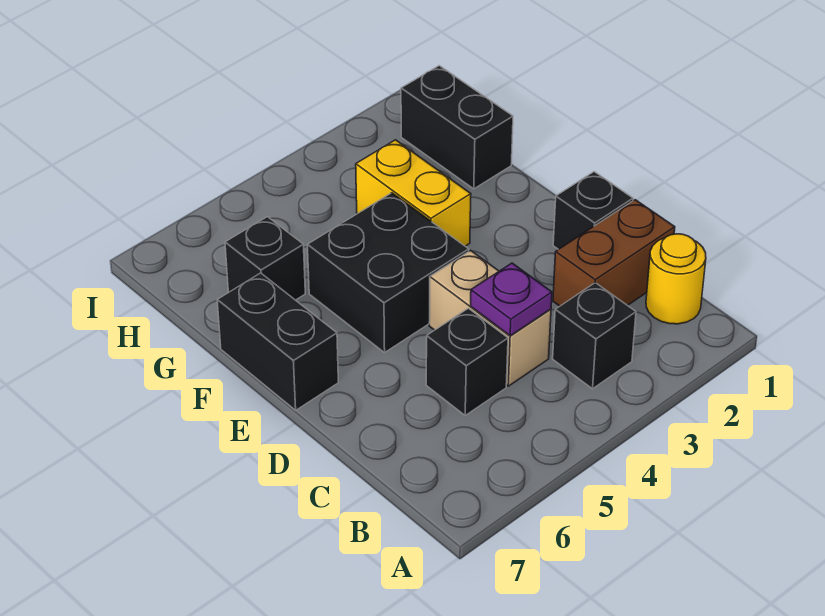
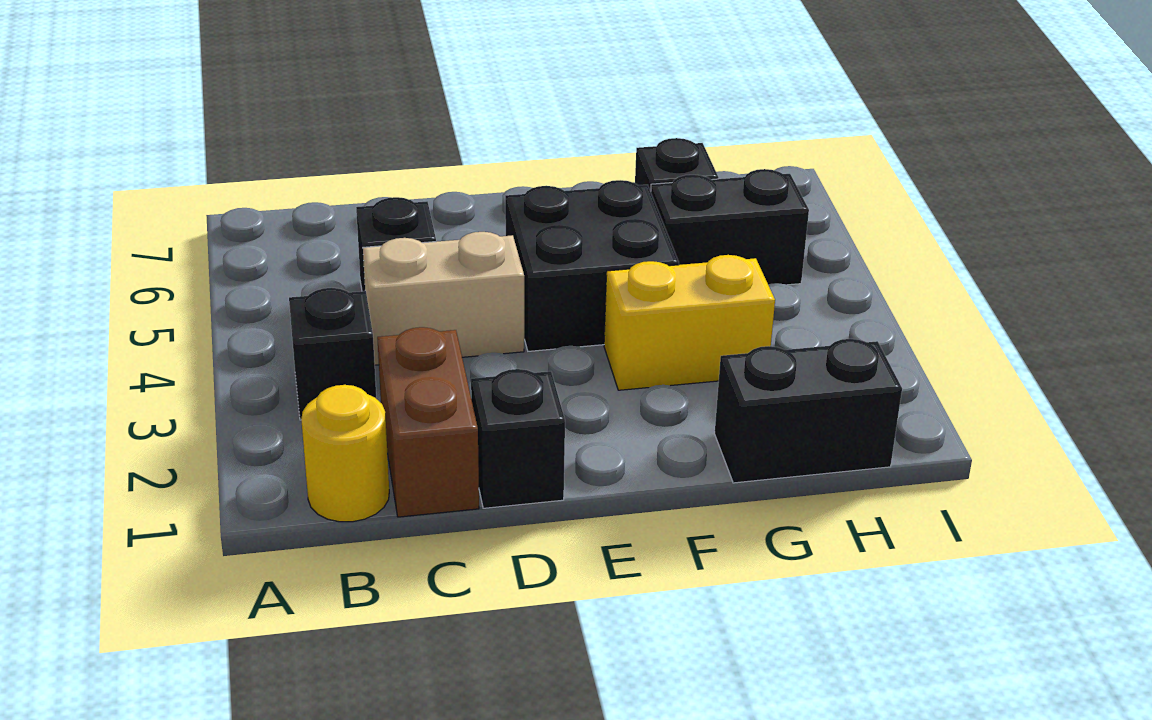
purple 1x1 plate [471,263,552,336] -> none
black 1x2 brick [217,273,338,410] -> black 1x2 brick moved to [651,169,809,285]

